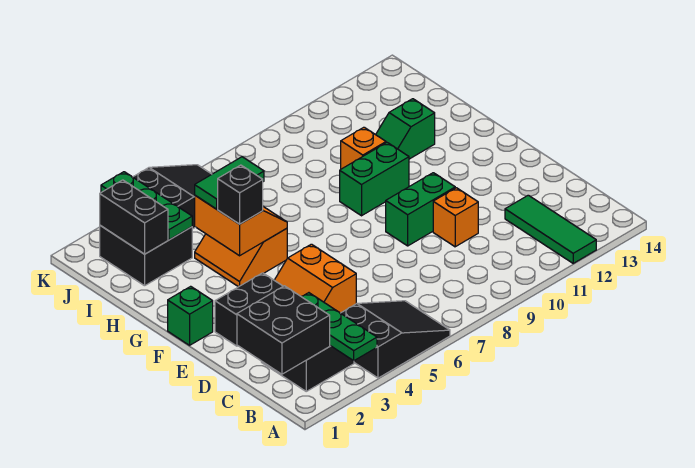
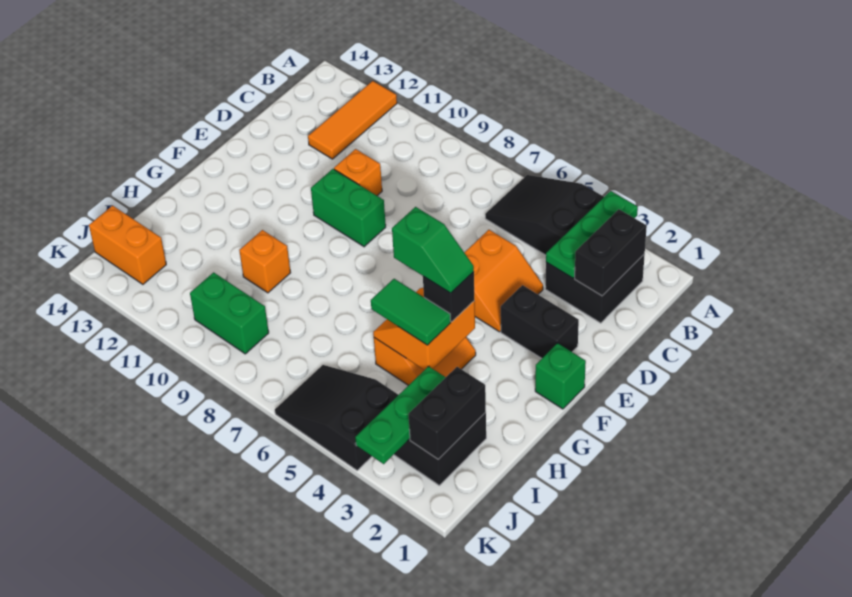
green 1x3 tile [505,195,596,263] -> orange 1x3 tile [308,81,397,159]
black 2x2 brick [237,286,330,374] -> black 1x2 brick [575,209,647,296]
green 1x2 brick [340,143,409,216] -> green 1x2 brick moved to [190,272,269,354]
green 1x2 slope [376,99,435,159] -> green 1x2 slope moved to [392,207,474,293]
none -> orange 1x2 brick [89,206,166,284]

